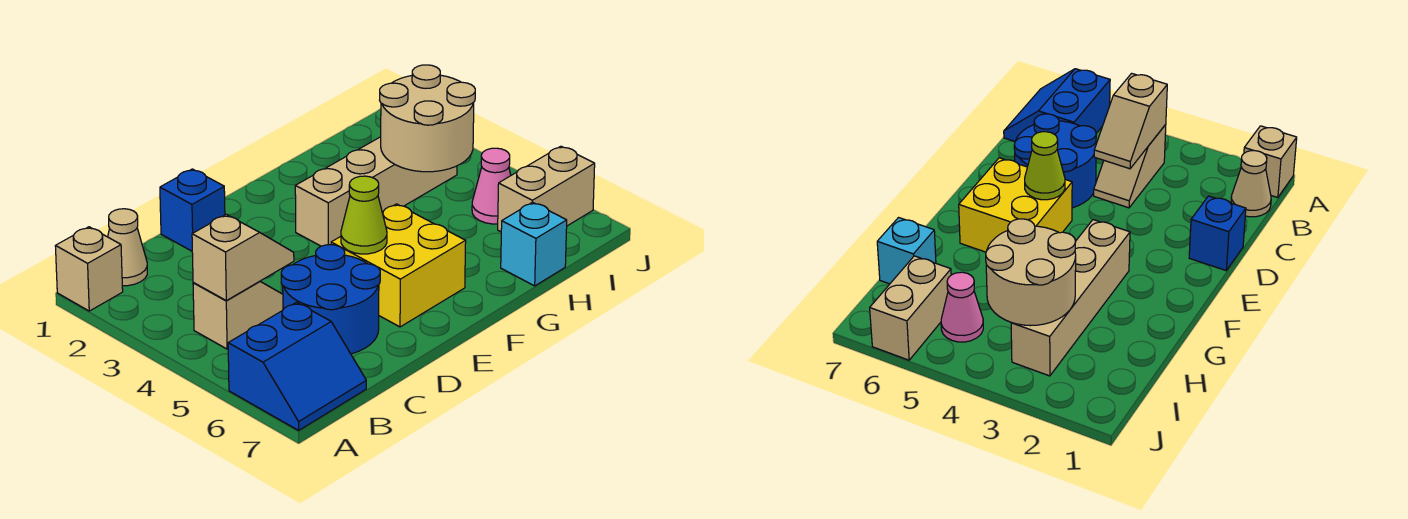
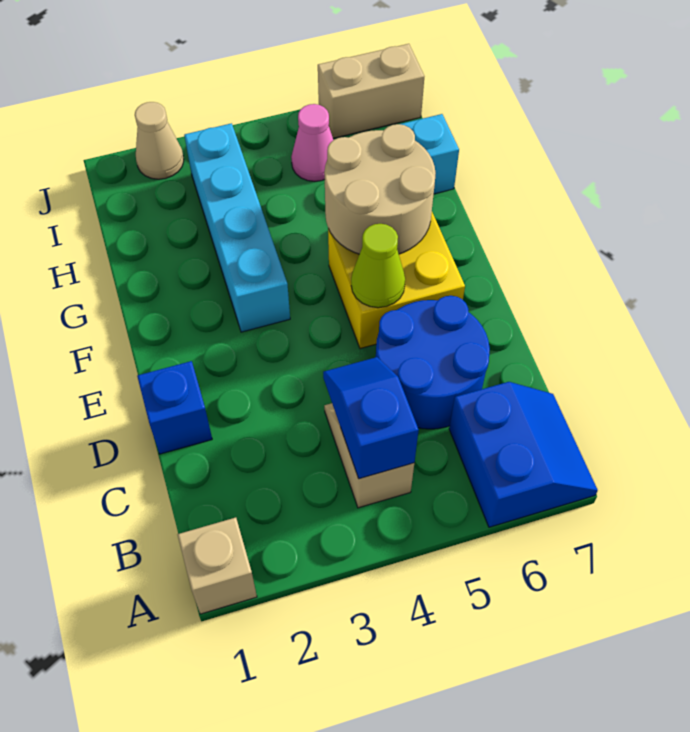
tan 1x1 cone [108,209,147,286] -> tan 1x1 cone moved to [135,102,184,179]
tan 1x2 slope [192,214,294,301] -> blue 1x2 slope [323,357,419,479]
tan 1x4 brick [295,137,457,246] -> cyan 1x4 brick [184,123,290,332]
tan 2x2 round brick [380,65,475,172] -> tan 2x2 round brick moved to [324,124,436,254]
tan 1x2 brick [498,146,595,232] -> tan 1x2 brick turned to [318,44,424,138]

